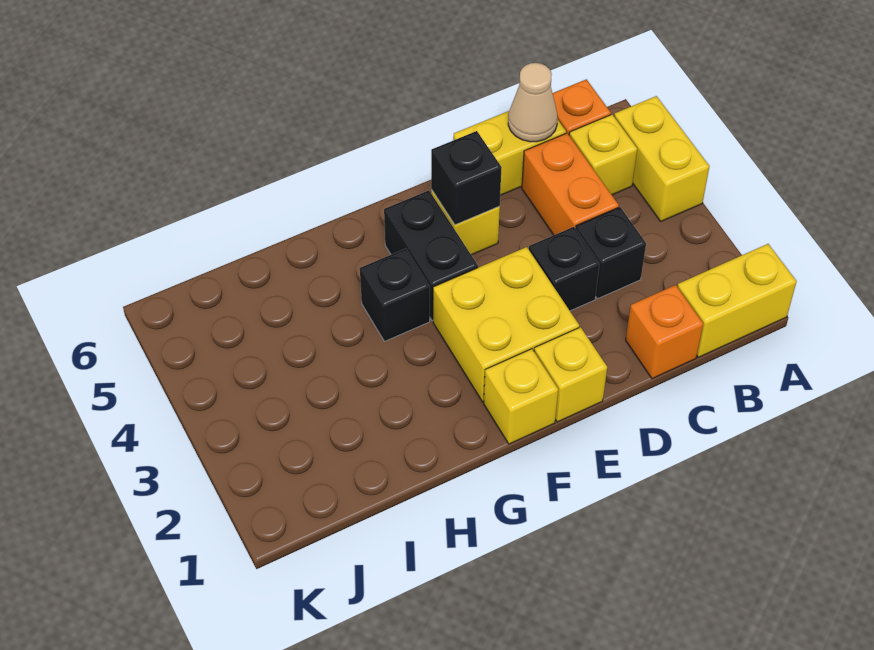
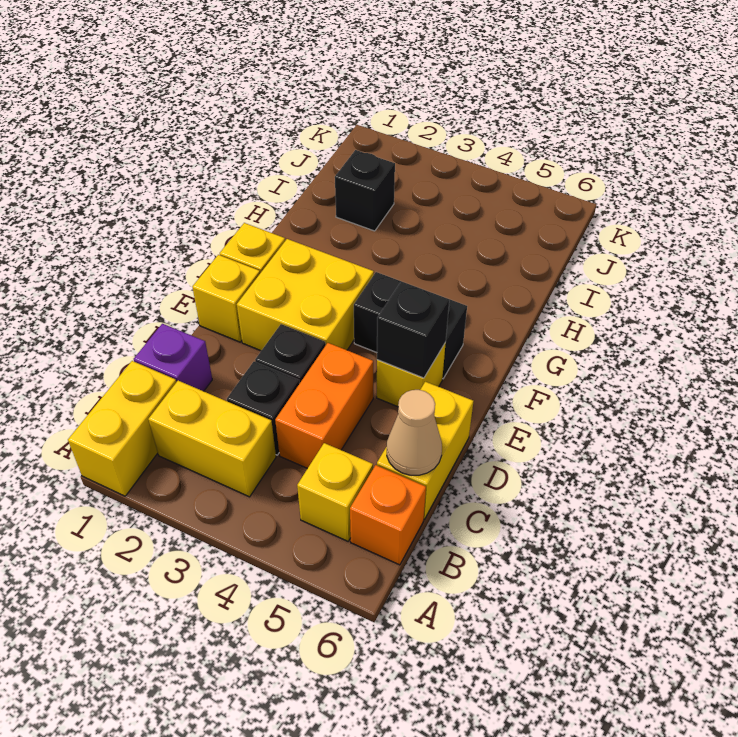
yellow 1x2 brick [614,96,710,221] -> yellow 1x2 brick moved to [148,381,276,497]
orange 1x1 brick [626,285,703,379] -> purple 1x1 brick [134,324,212,391]
orange 1x2 brick [522,133,619,235] -> orange 1x2 brick turned to [275,343,373,468]
black 1x1 brick [360,249,430,341] -> black 1x1 brick moved to [335,150,395,231]

